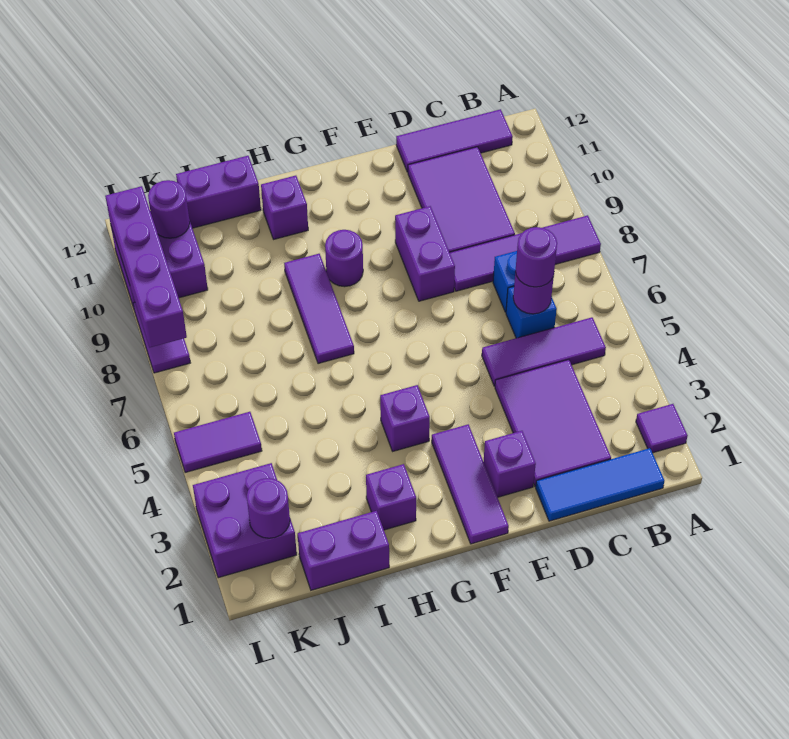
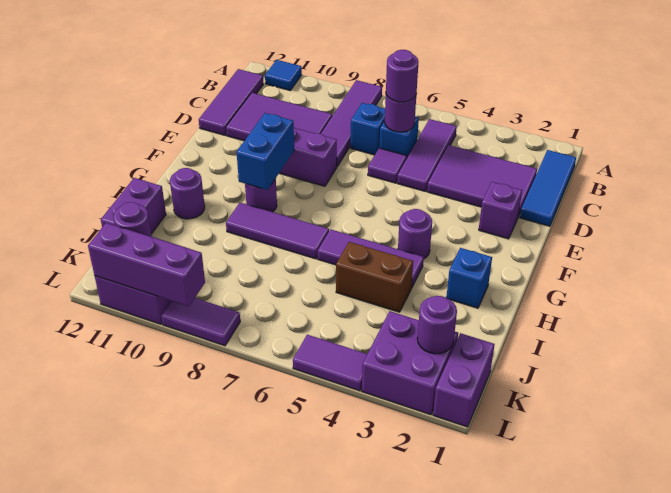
purple 1x1 tile [636,404,688,453] -> purple 1x1 tile moved to [368,148,407,183]
none -> blue 1x1 tile [265,60,302,90]
purple 1x3 tile [432,424,509,544] -> purple 1x3 tile moved to [318,229,424,288]
none -> blue 1x2 brick [236,113,294,190]
purple 1x1 brick [380,385,430,451] -> purple 1x1 round brick [398,209,432,259]
purple 1x1 brick [366,464,416,530] -> blue 1x1 brick [446,248,492,308]
purple 1x1 brick [261,176,308,239] -> purple 1x1 round brick [170,168,205,219]
purple 1x2 brick [298,511,389,590] -> purple 1x2 brick moved to [433,333,495,427]
none -> brown 1x2 brick [336,242,413,312]
purple 1x2 tile [174,412,262,473] -> purple 1x2 tile turned to [293,335,367,391]
purple 1x4 brick [105,186,187,347] -> purple 1x3 brick [88,223,205,306]

